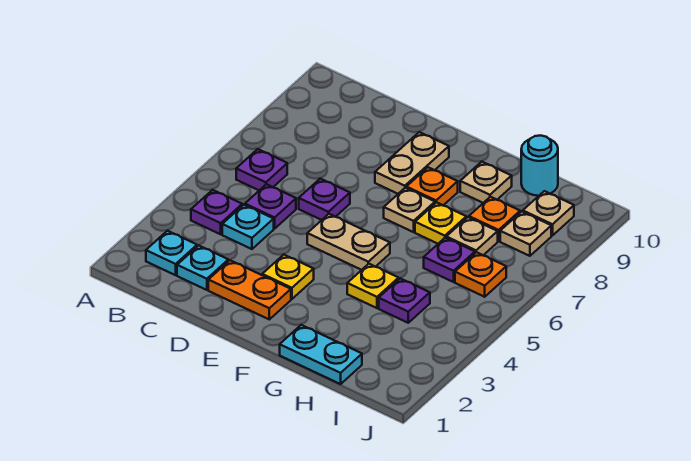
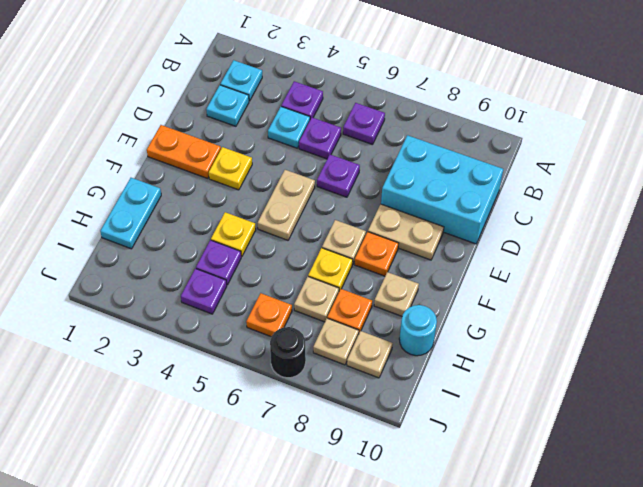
none -> cyan 2x3 brick [381,135,503,244]
orange 1x2 plate [208,260,291,319] -> orange 1x2 plate turned to [147,125,221,178]
purple 1x1 plate [424,238,475,282] -> purple 1x1 plate moved to [181,268,227,314]
none -> black 1x1 round brick [270,327,306,378]

